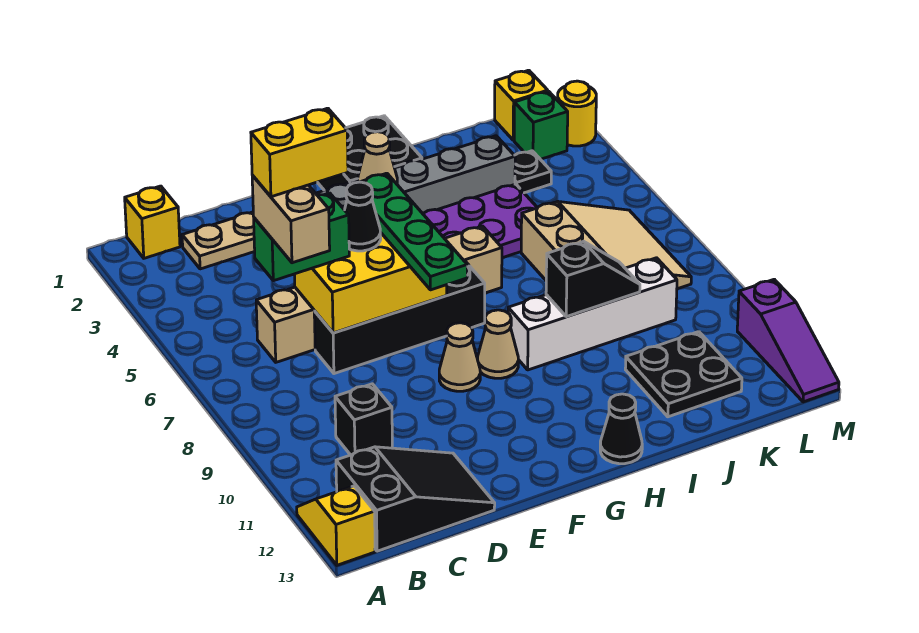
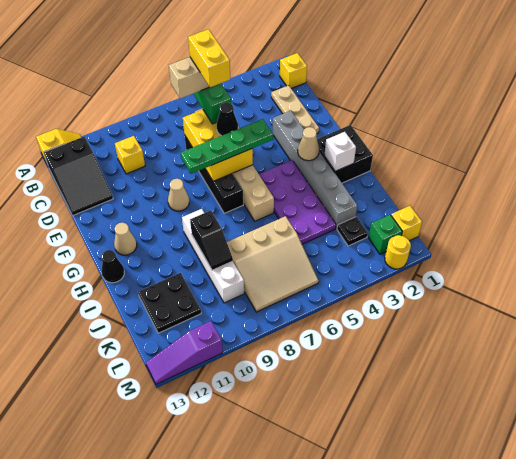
black 1x1 brick [335,384,392,455] -> yellow 1x1 brick [115,136,145,174]
tan 1x1 cone [478,310,518,378] -> tan 1x1 cone moved to [114,223,137,255]
none -> white 1x1 brick [324,132,356,171]

